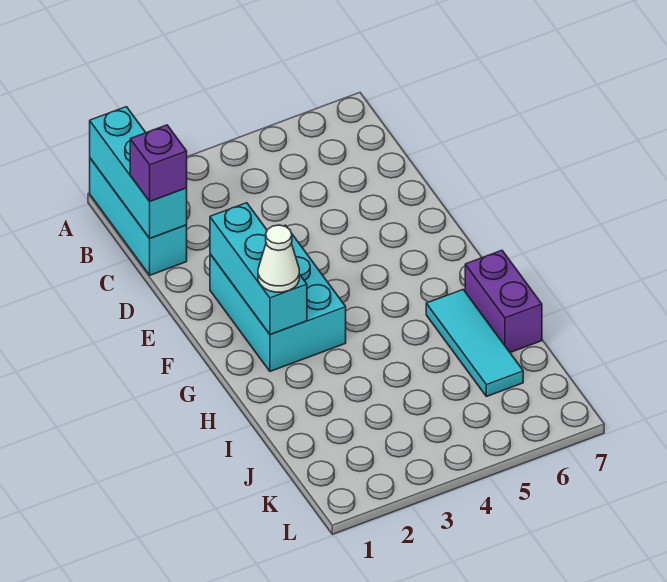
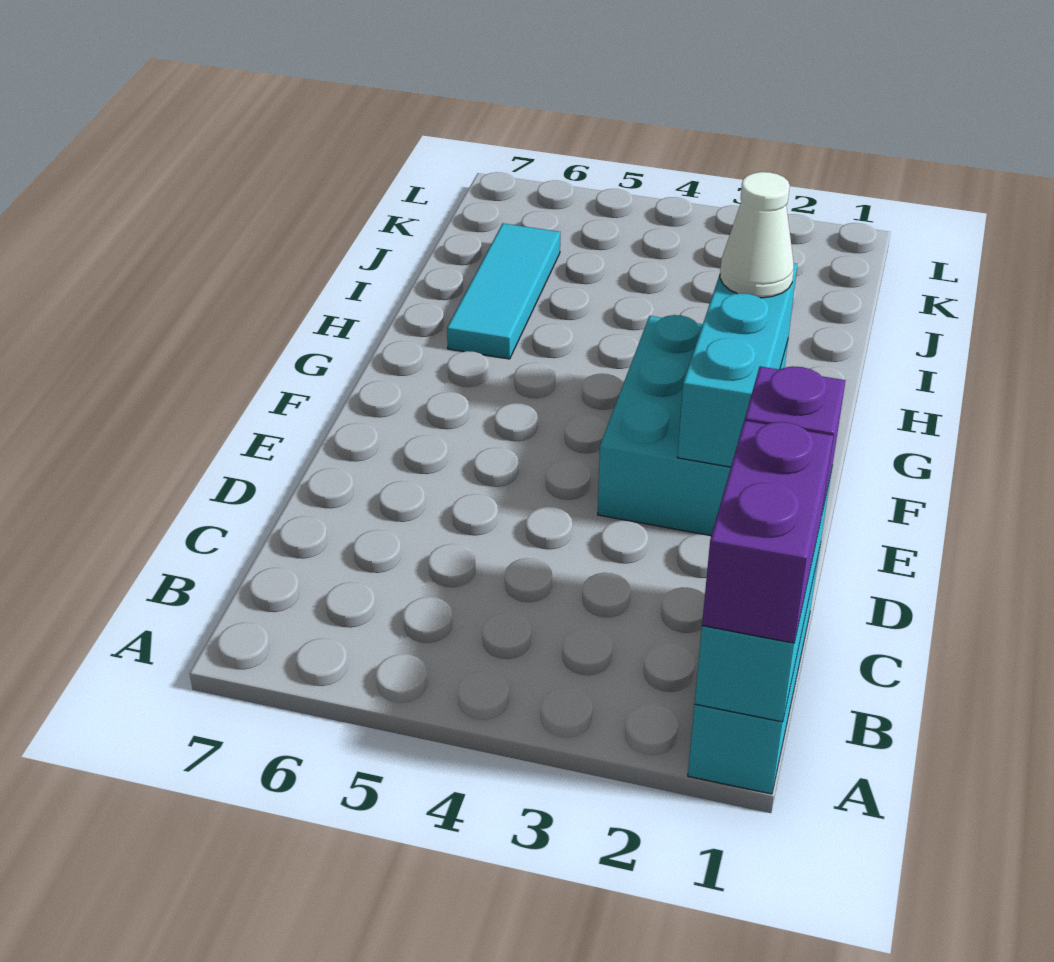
purple 1x2 brick [465,250,542,353] -> purple 1x2 brick moved to [702,421,833,643]

